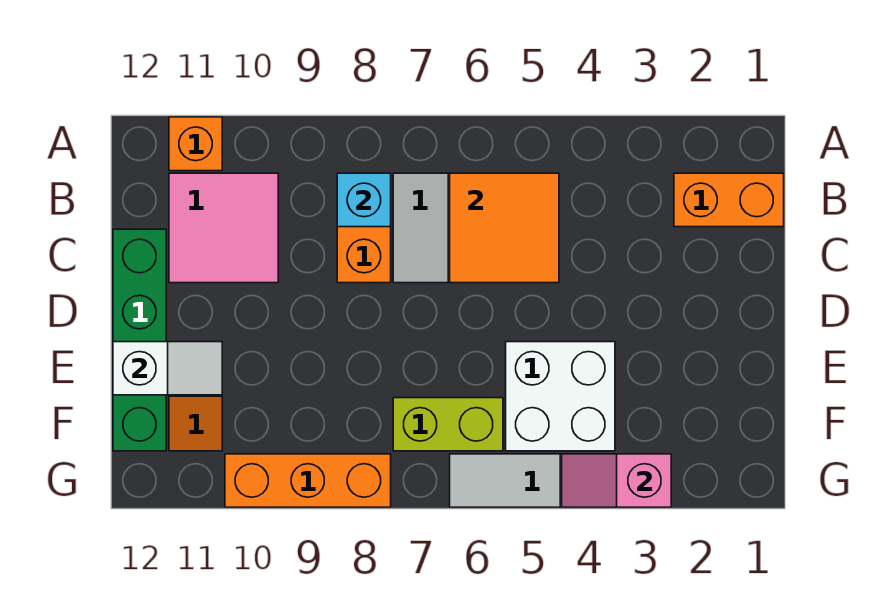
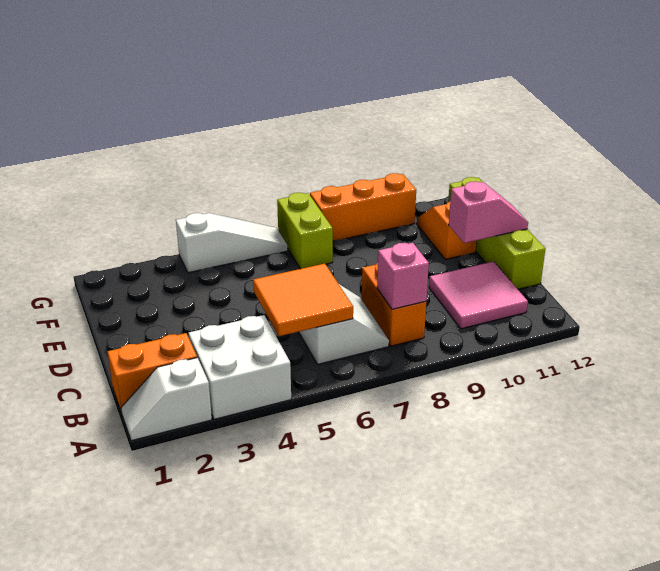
orange 1x1 brick [169,117,222,171] -> none
cyan 1x1 brick [337,173,391,227] -> pink 1x1 brick [377,243,429,309]
green 1x4 brick [113,229,166,451] -> lime 1x4 brick [448,177,545,289]
white 2x2 brick [506,342,615,451] -> white 2x2 brick moved to [189,315,291,419]
white 1x2 slope [113,342,222,395] -> white 1x2 slope moved to [121,358,212,441]
lime 1x2 brick [393,398,503,451] -> lime 1x2 brick turned to [277,193,333,269]
pink 1x2 slope [562,454,671,507] -> pink 1x2 slope moved to [449,181,528,243]

